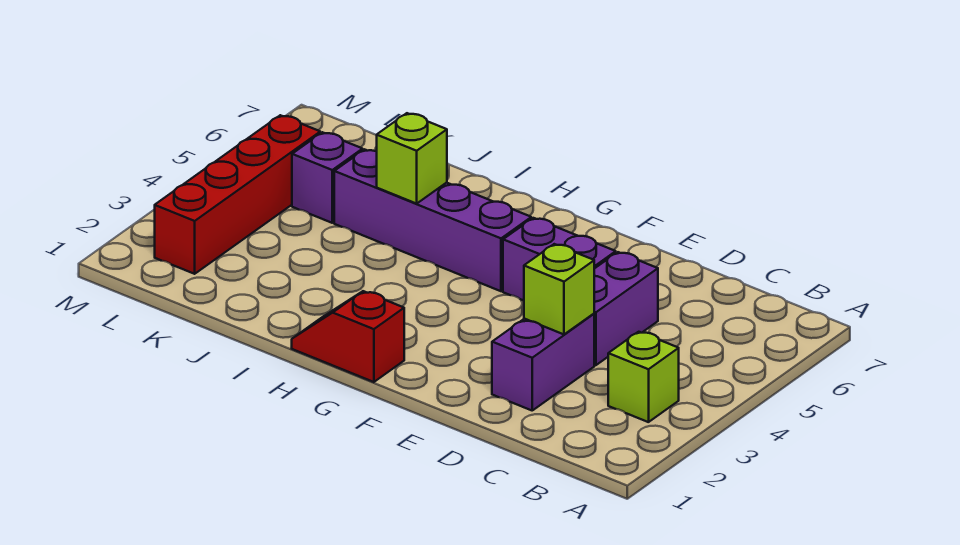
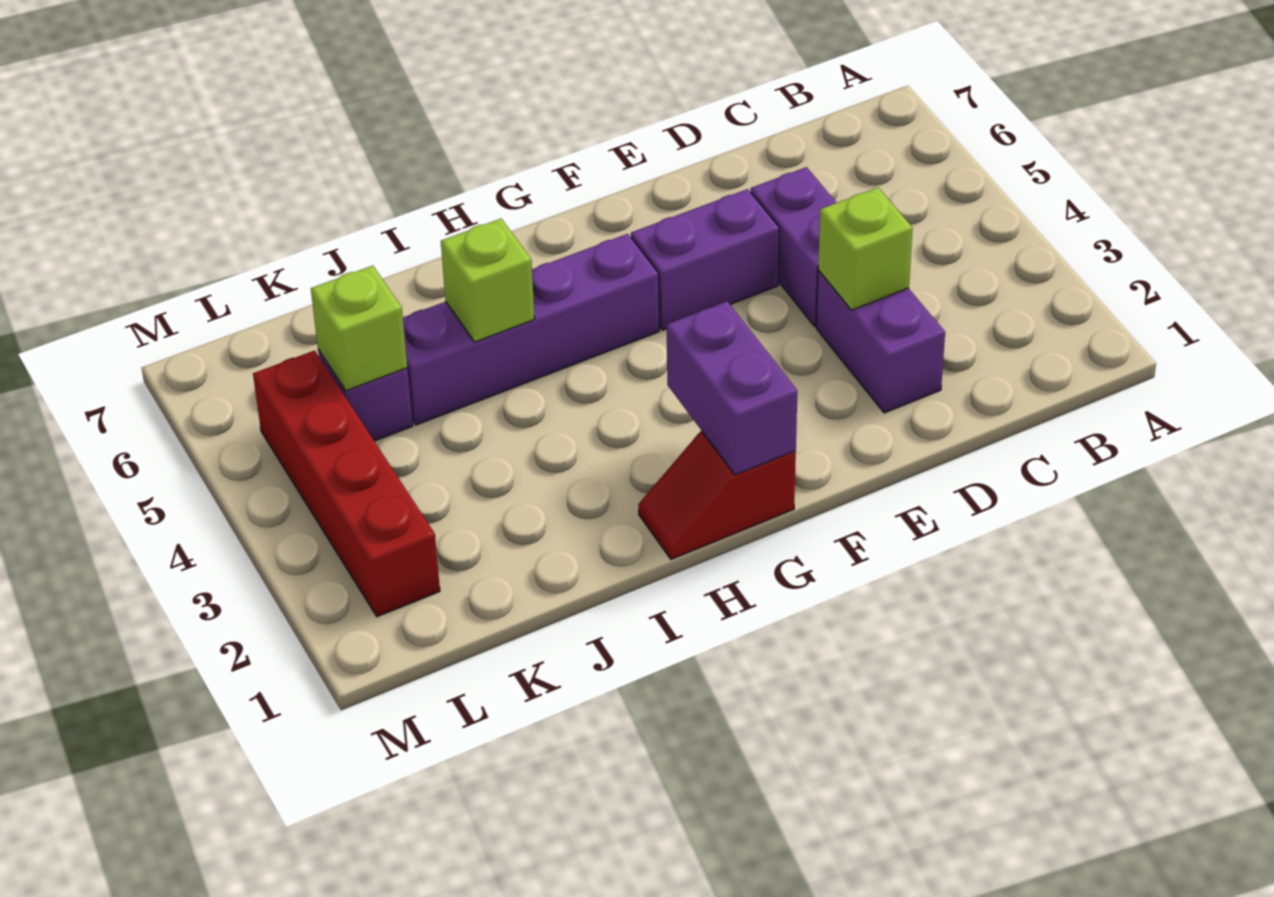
lime 1x1 brick [608,332,679,422] -> lime 1x1 brick moved to [311,266,407,391]
none -> purple 1x2 brick [667,301,797,475]

